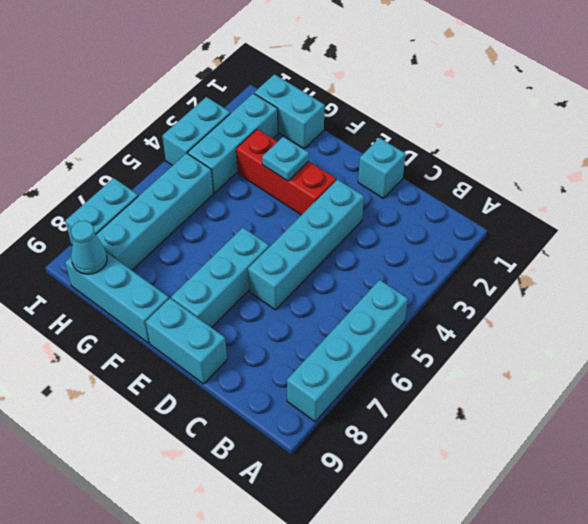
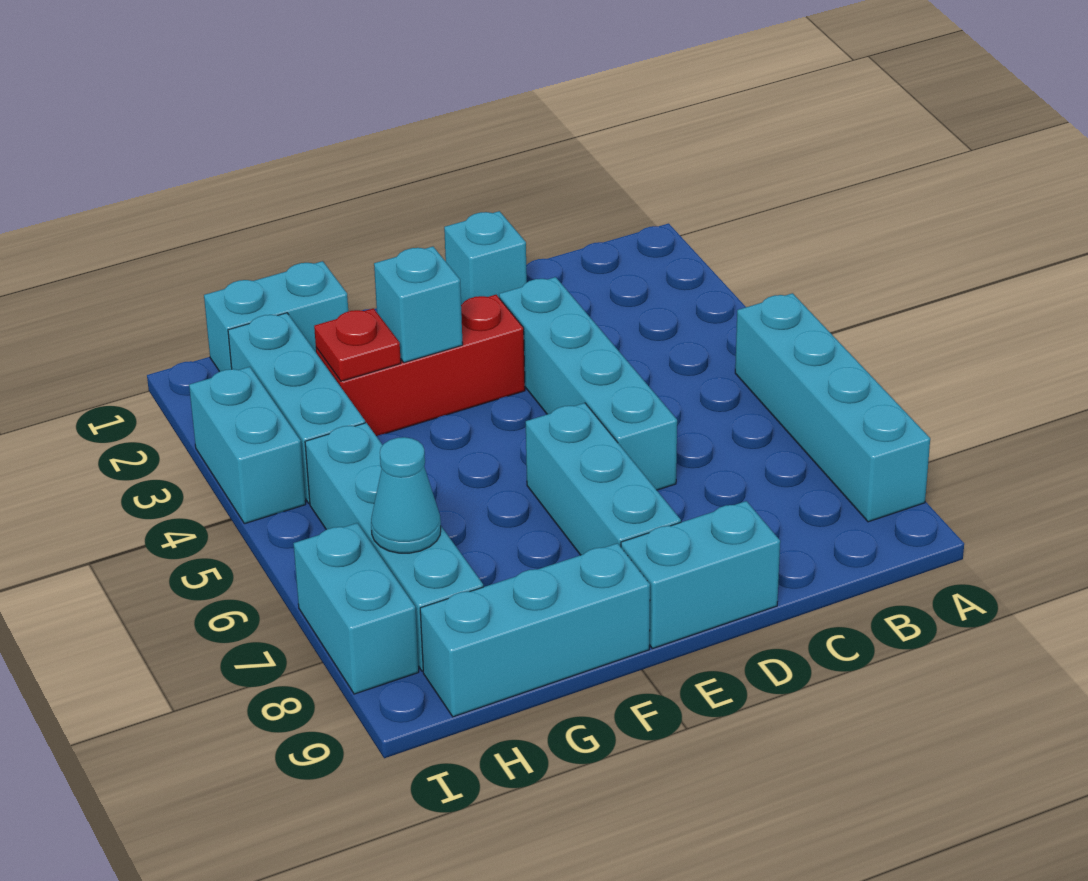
cyan 1x1 plate [262,137,309,181] -> cyan 1x1 brick [374,247,463,363]
none -> red 1x1 plate [314,308,401,381]
cyan 1x1 cone [71,221,107,274] -> cyan 1x1 cone moved to [371,437,441,553]

